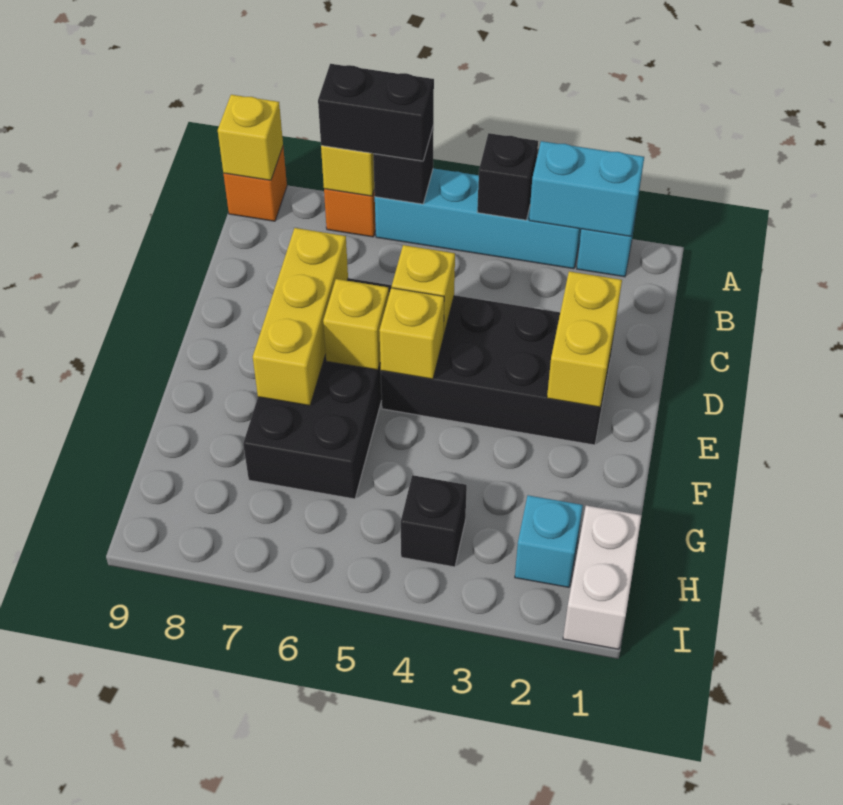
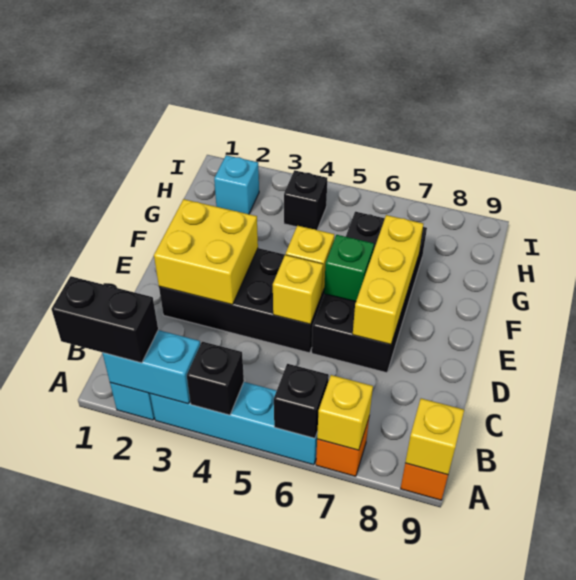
black 1x2 brick [318,64,434,161] -> black 1x2 brick moved to [51,276,158,363]
yellow 1x2 brick [547,271,622,407] -> yellow 2x2 brick [154,199,258,305]
yellow 1x1 brick [323,279,389,370] -> green 1x1 brick [324,235,374,302]
white 1x2 brick [563,505,642,649] -> none

